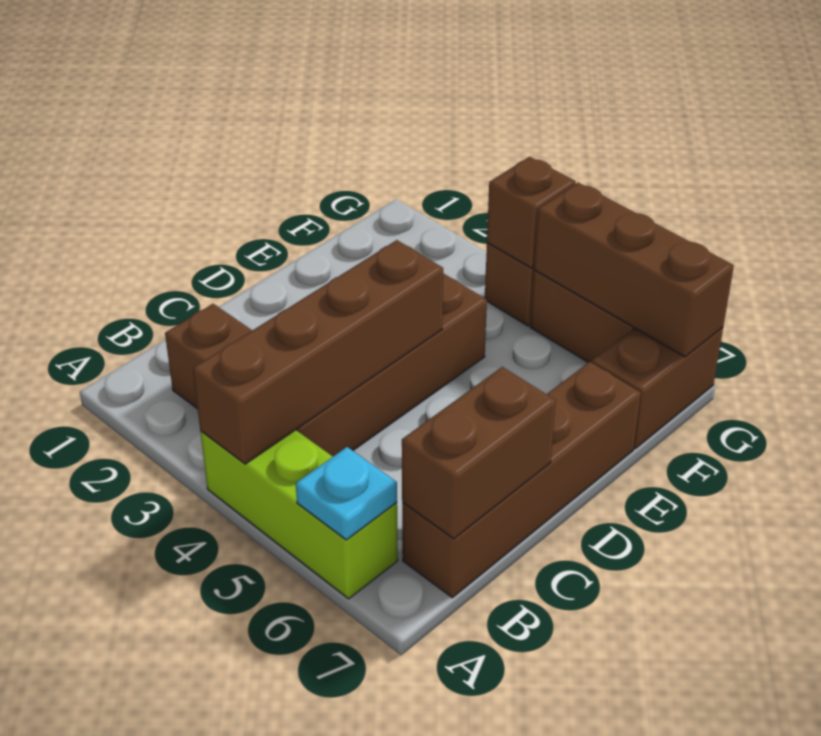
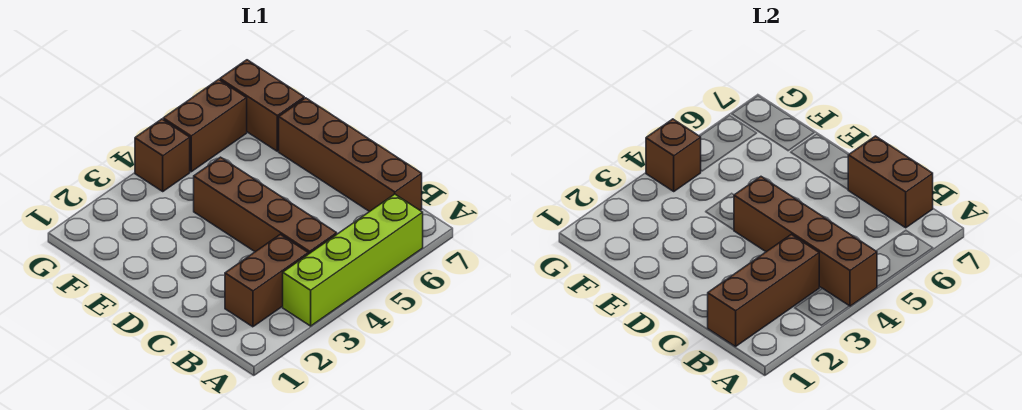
lime 1x3 brick [200,430,398,599] -> lime 1x4 brick [283,194,423,326]
cyan 1x1 plate [296,447,397,540] -> none
brown 1x3 brick [534,183,734,357] -> brown 1x3 brick moved to [708,234,819,347]

